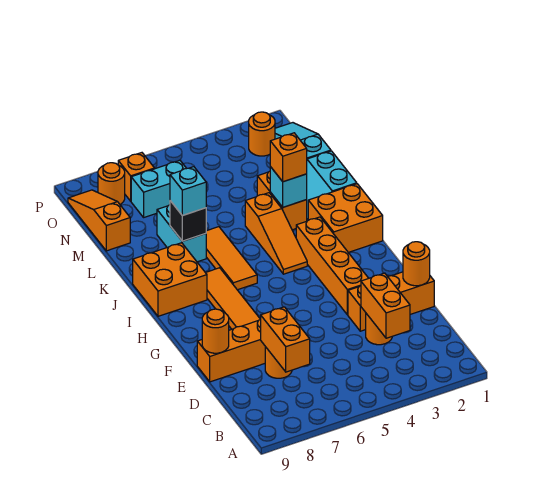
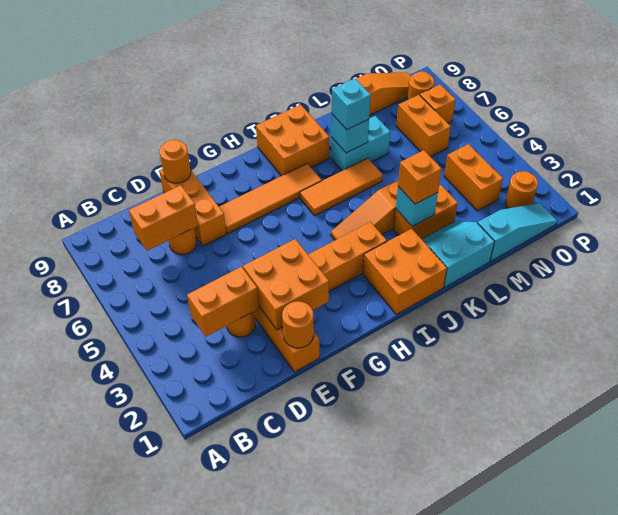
none -> orange 2x2 brick [243,239,329,330]
black 1x1 brick [170,201,206,241] -> cyan 1x1 brick [331,114,369,153]
none -> orange 1x2 brick [444,144,503,211]
cyan 1x2 brick [131,161,187,217] -> orange 1x2 brick [396,95,451,157]

